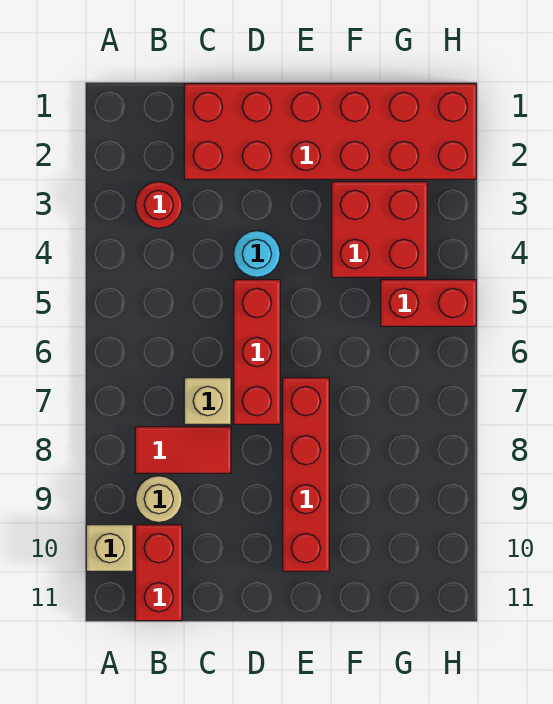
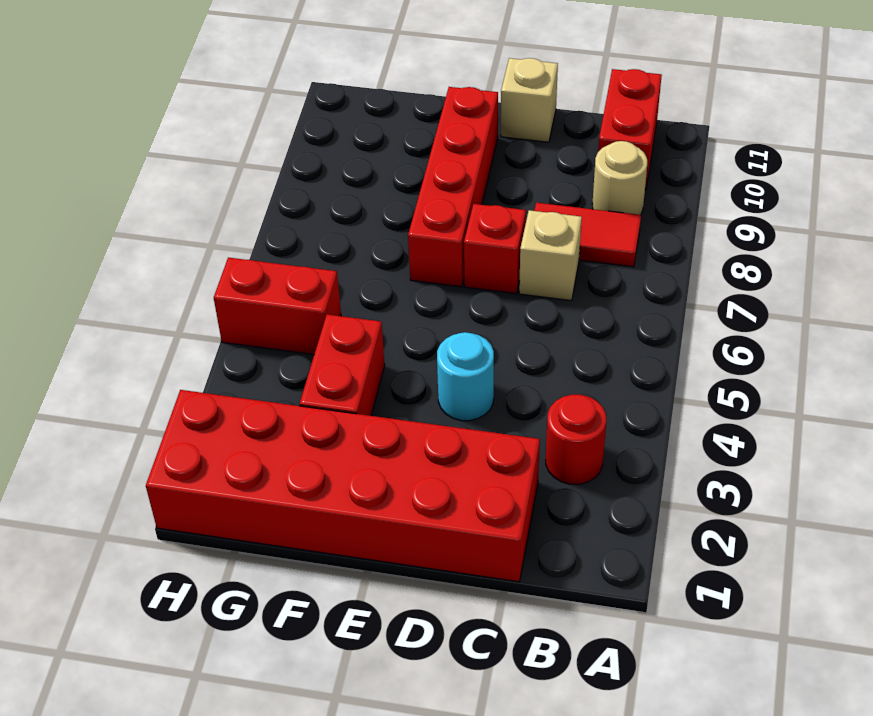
tan 1x1 brick [86,525,133,571] -> tan 1x1 brick moved to [501,58,558,142]
red 1x3 brick [234,280,280,424] -> red 1x1 brick [464,204,526,294]
red 2x2 brick [332,182,427,277] -> red 1x2 brick [300,314,385,416]

